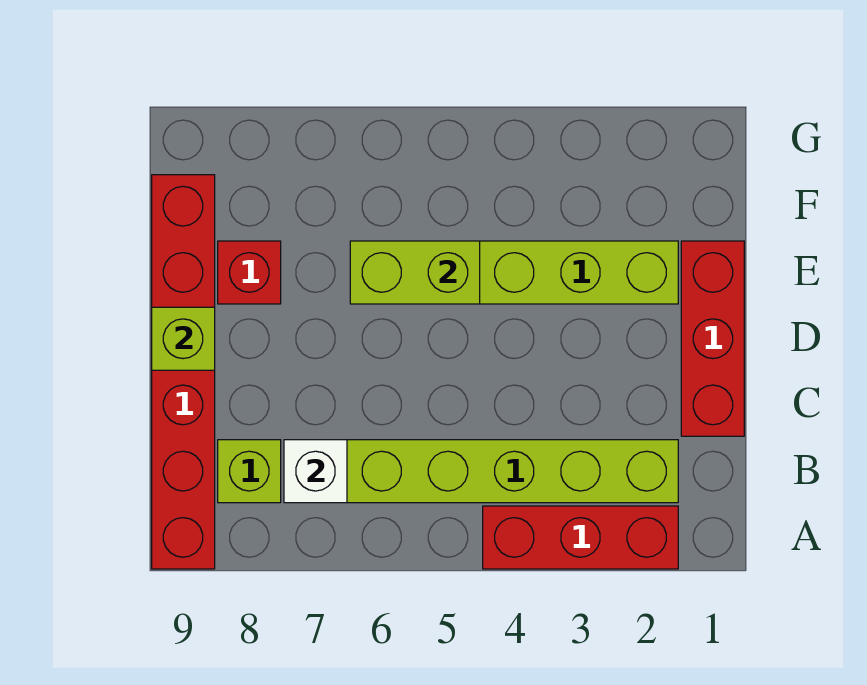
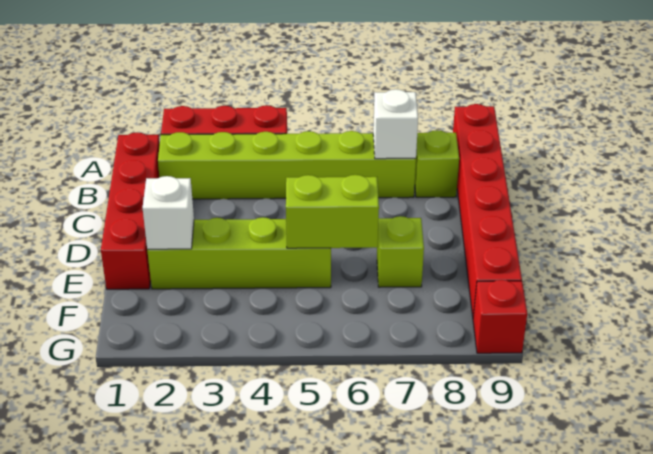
red 1x3 brick [681,241,744,436] -> red 1x4 brick [101,132,160,289]
lime 1x1 brick [152,307,215,370] -> lime 1x1 brick moved to [377,216,424,287]
none -> white 1x1 brick [143,176,194,249]
red 1x1 brick [218,241,281,304] -> red 1x1 brick moved to [473,280,527,353]

